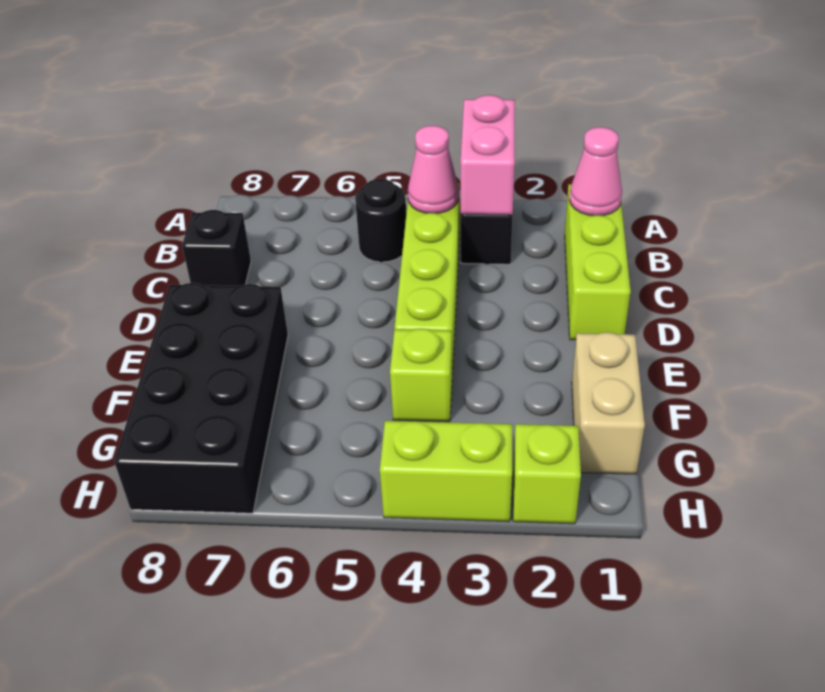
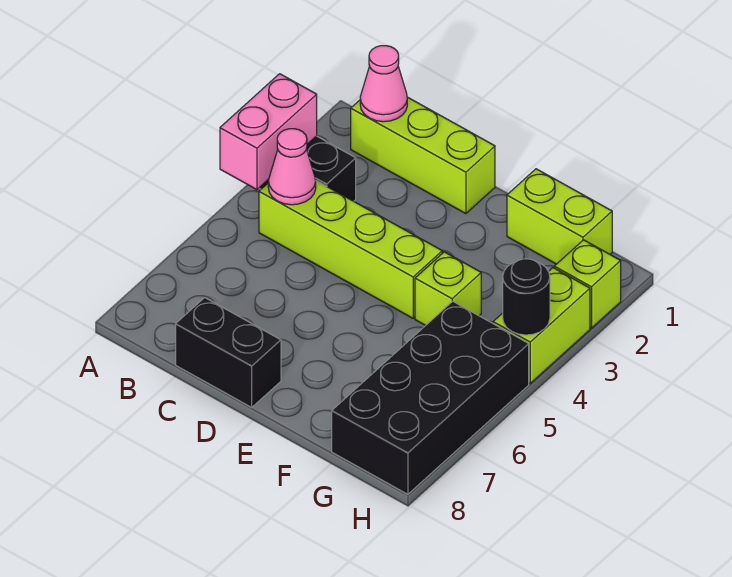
pink 1x2 brick [461,95,515,215] -> pink 1x2 brick turned to [220,74,317,190]
black 1x1 round brick [355,179,406,262] -> black 1x1 round brick moved to [503,259,550,335]
black 1x1 brick [182,210,251,286] -> black 1x2 brick [176,298,281,407]
black 2x4 brick [114,283,288,513] -> black 2x4 brick turned to [332,301,529,494]
tan 1x2 brick [572,332,645,474] -> lime 1x2 brick [507,169,612,264]

